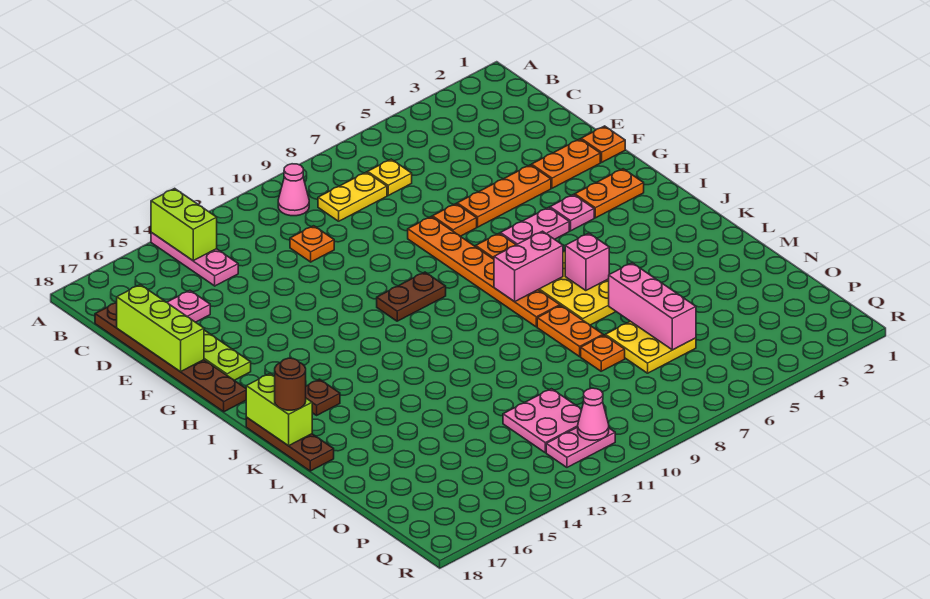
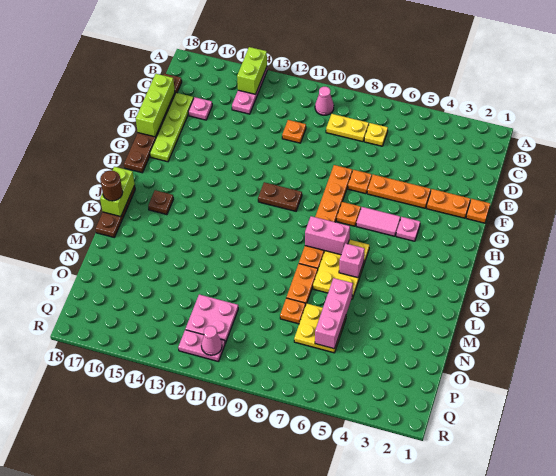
orange 1x2 plate [575,169,644,218] -> none
pink 1x2 plate [500,207,569,245] -> pink 1x2 tile [356,207,400,236]

